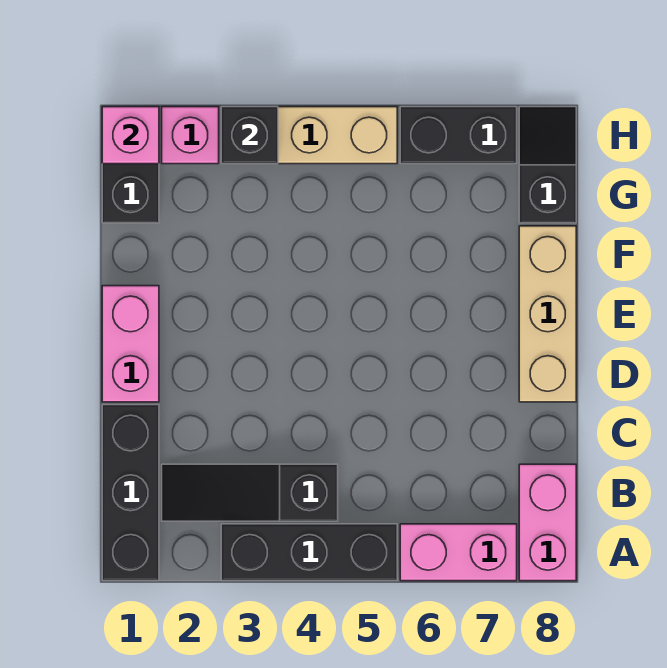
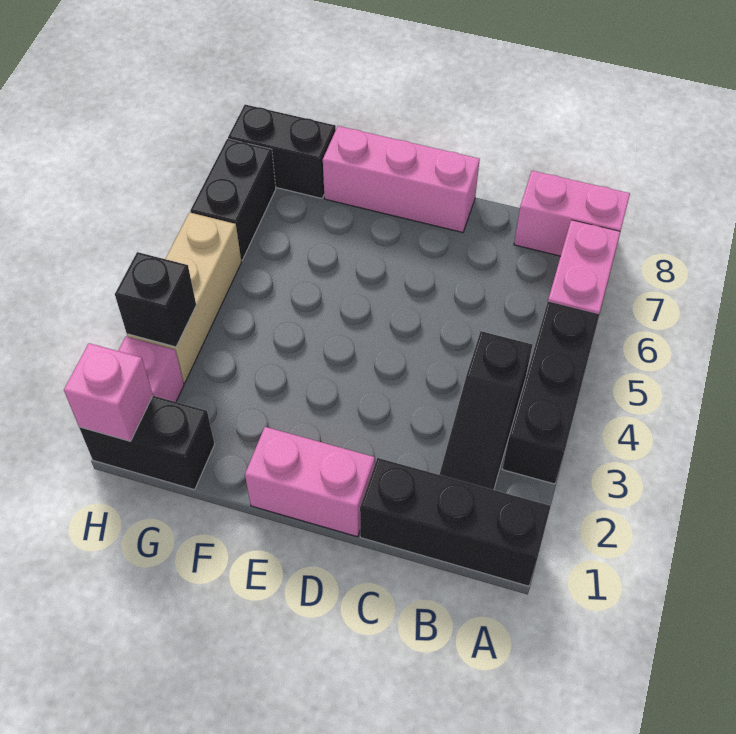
tan 1x3 brick [519,226,576,402] -> pink 1x3 brick [323,126,480,233]
black 1x2 slope [519,107,576,223] -> black 1x2 brick [228,105,336,198]

